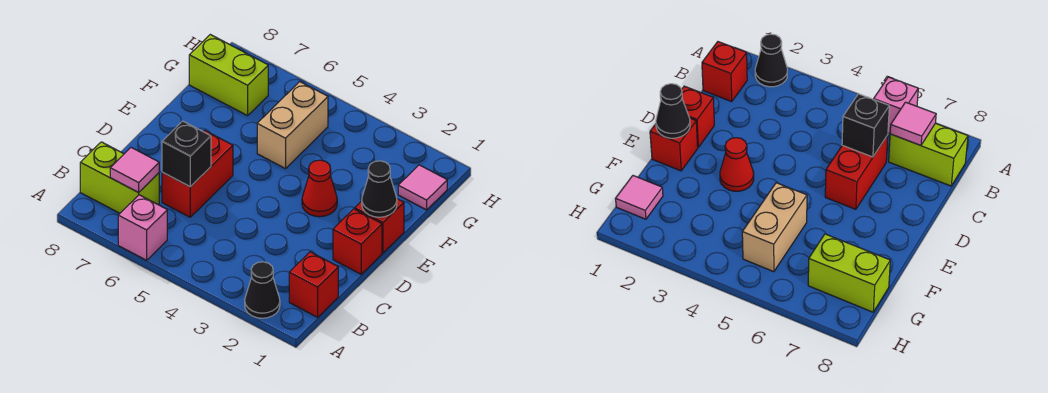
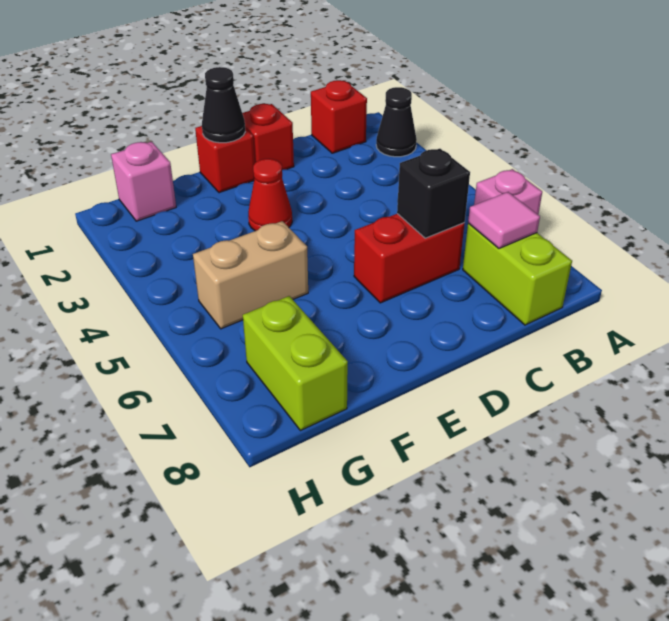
pink 1x1 tile [398,165,447,210] -> pink 1x1 brick [111,142,176,221]

